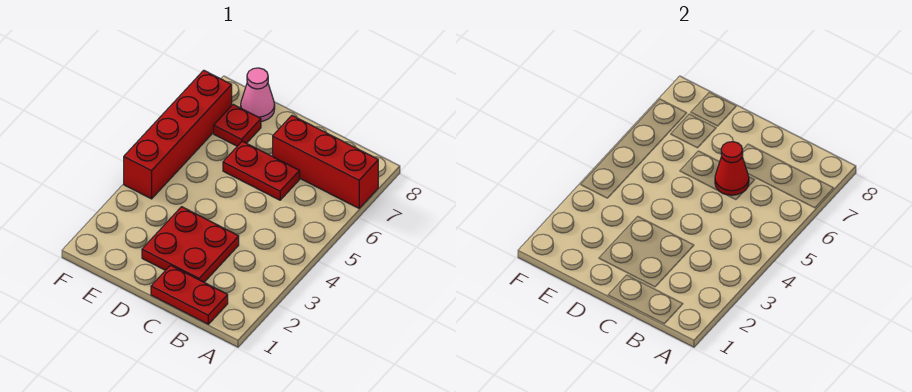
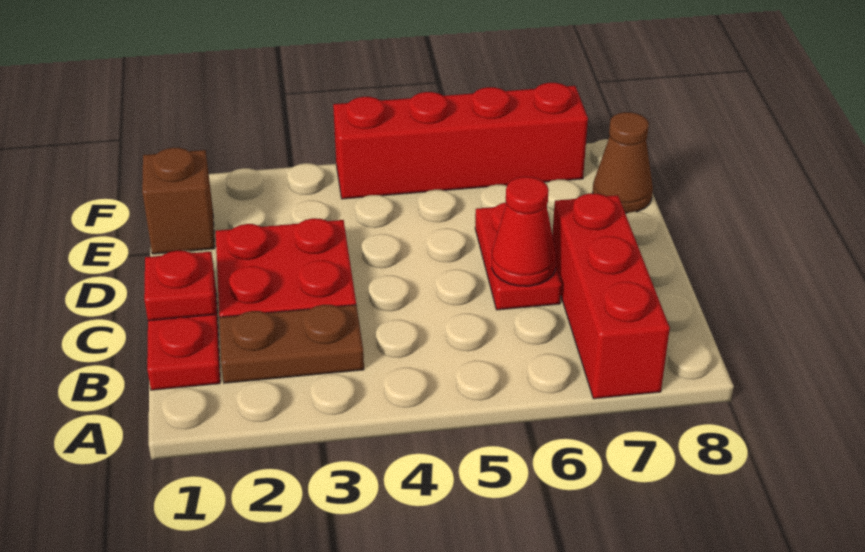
none -> brown 1x2 plate [219,305,364,383]
none -> brown 1x1 brick [142,148,215,254]
red 1x1 plate [214,105,261,146] -> red 1x1 plate moved to [144,251,216,321]
pink 1x1 cone [241,68,275,121] -> brown 1x1 cone [593,112,653,213]

